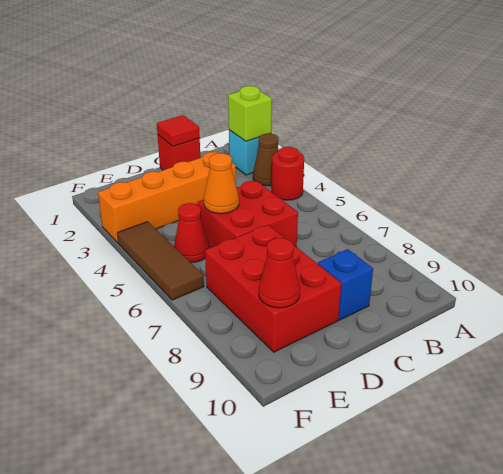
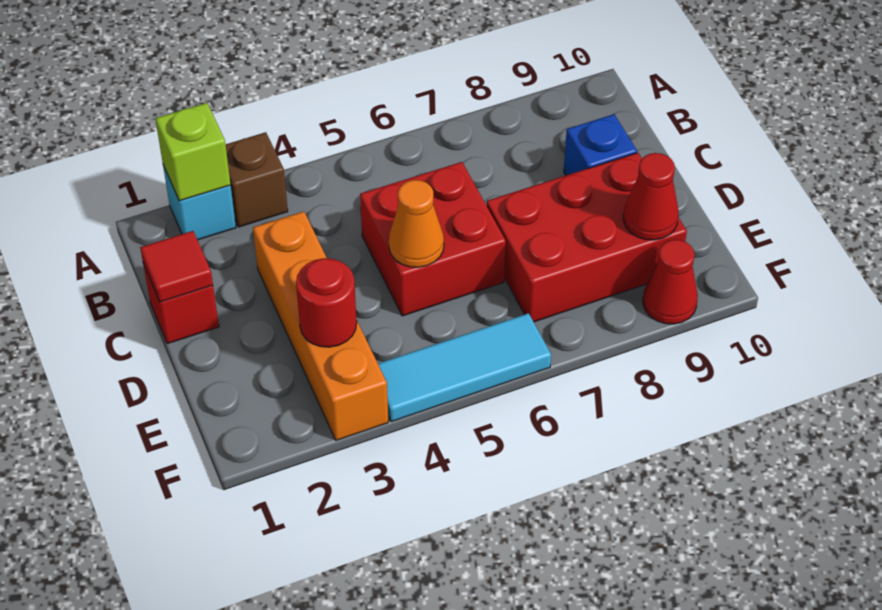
brown 1x1 cone [253,134,279,186] -> brown 1x1 brick [226,132,288,227]
red 1x1 round brick [272,147,304,200] -> red 1x1 round brick moved to [296,258,357,347]
red 1x1 cone [174,203,209,262] -> red 1x1 cone moved to [643,240,698,324]
brown 1x3 tile [117,222,204,300] -> cyan 1x3 tile [378,313,551,422]

